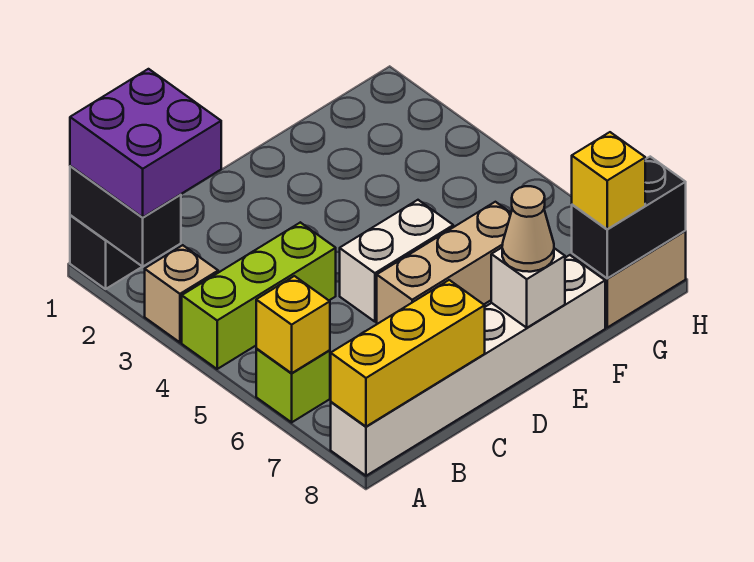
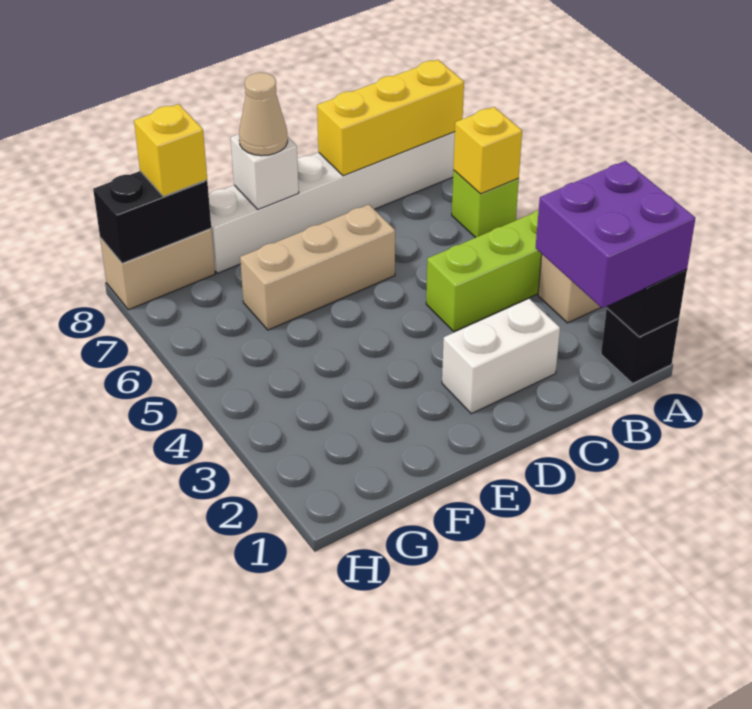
white 1x2 brick [340,200,453,322] -> white 1x2 brick moved to [442,299,560,414]

